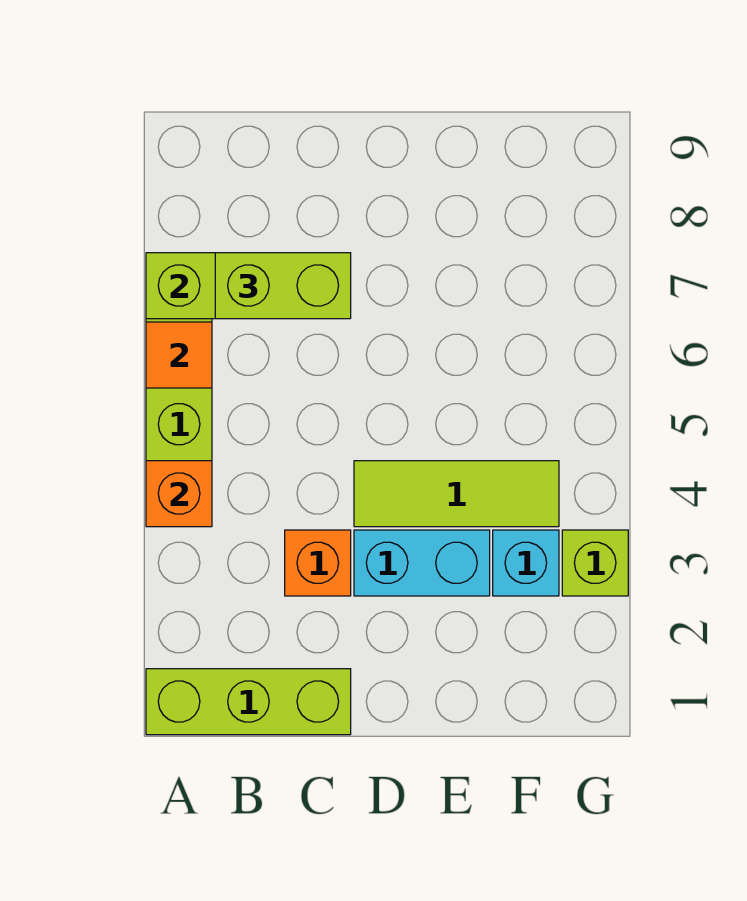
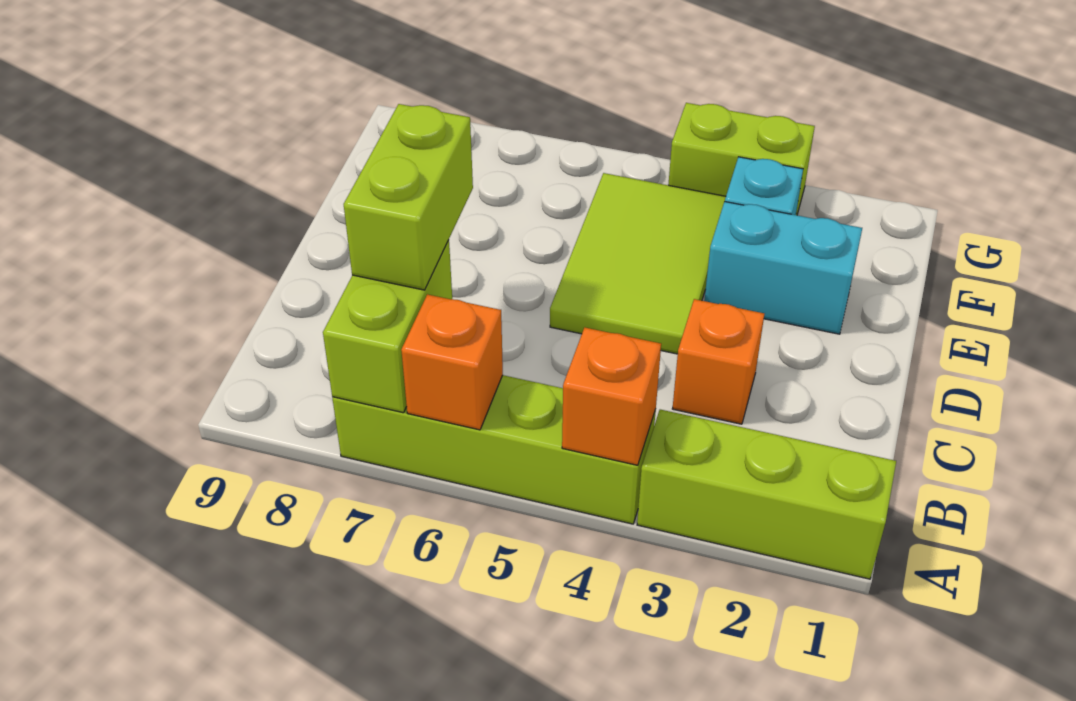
lime 1x3 brick [146,669,351,735] -> lime 1x3 brick turned to [637,410,896,579]
orange 1x1 tile [146,322,212,388] -> orange 1x1 brick [401,294,503,430]
cyan 1x2 brick [354,530,490,596] -> cyan 1x2 brick turned to [704,202,862,334]
lime 1x3 tile [354,461,559,527] -> lime 2x3 tile [550,173,726,354]
lime 1x1 brick [562,530,628,596] -> lime 1x2 brick [668,103,815,215]

